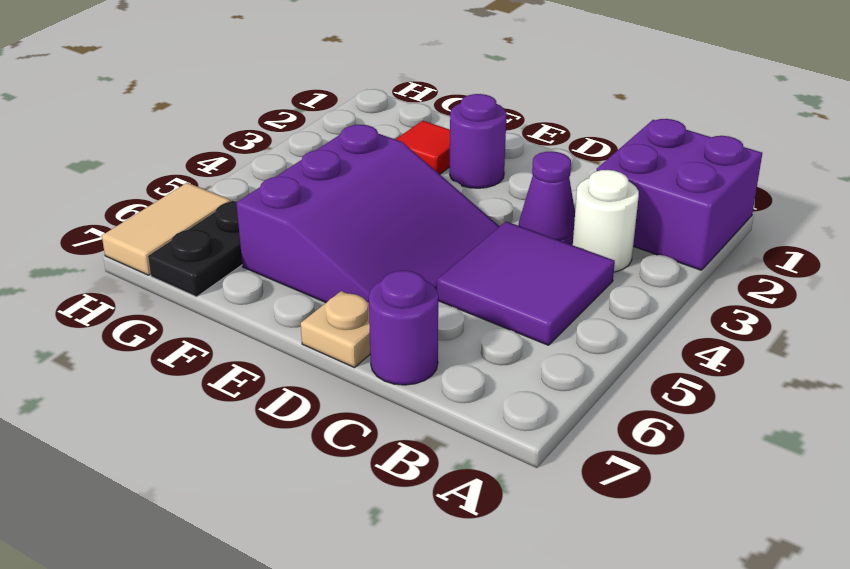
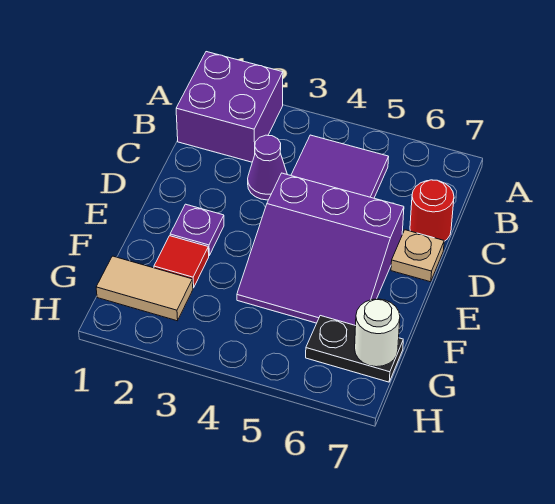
white 1x1 round brick [573,170,639,272] -> white 1x1 round brick moved to [355,299,400,367]
purple 1x1 round brick [369,271,438,385] -> red 1x1 round brick [410,180,454,241]
purple 3x3 slope [236,125,500,302] -> purple 3x3 slope turned to [237,173,404,326]
purple 1x1 round brick [449,94,507,188] -> purple 1x1 plate [170,204,224,255]
tan 1x2 tile [102,183,231,275] -> tan 1x2 tile moved to [96,256,193,321]

